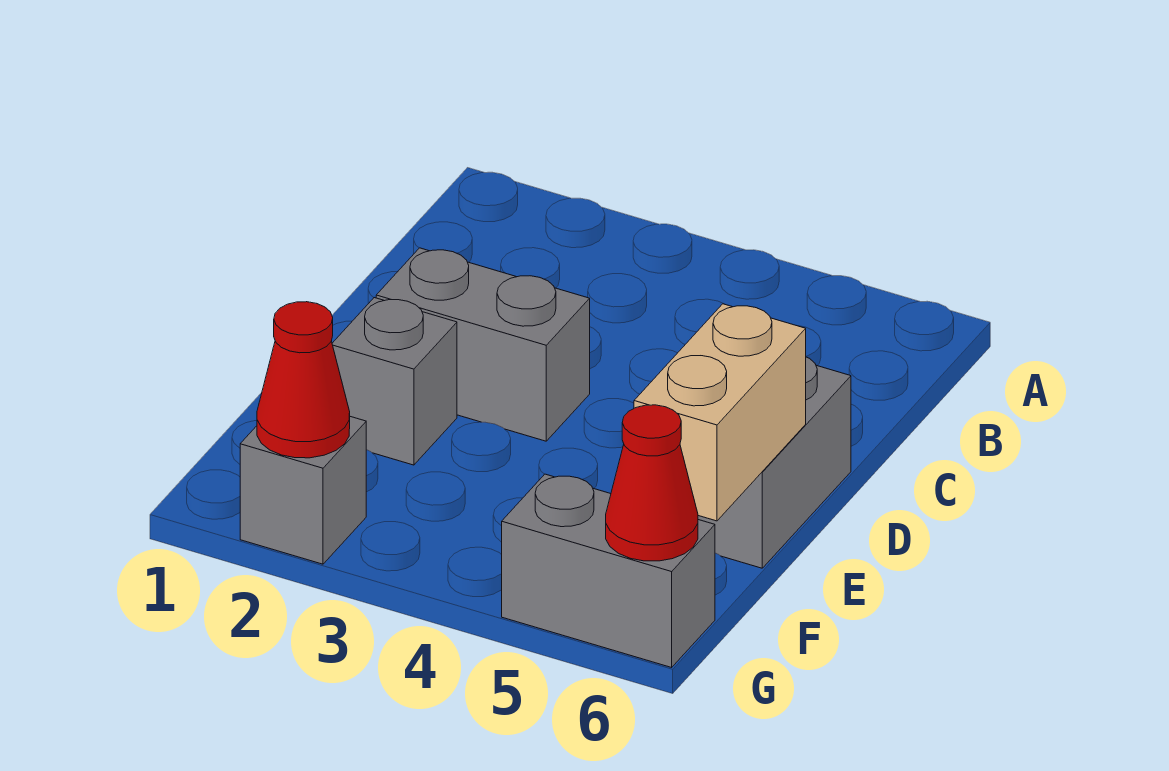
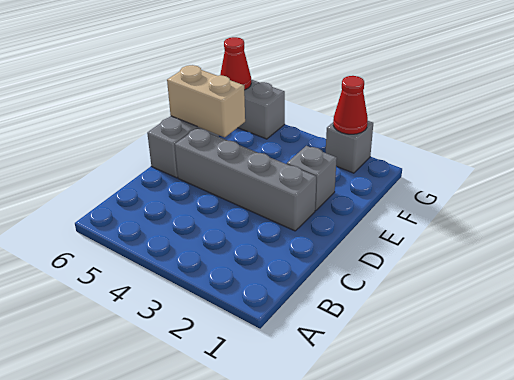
grey 1x2 brick [376,248,590,441] -> grey 1x4 brick [175,128,316,231]
tan 1x2 brick [634,304,806,521] -> tan 1x2 brick turned to [167,65,245,137]

